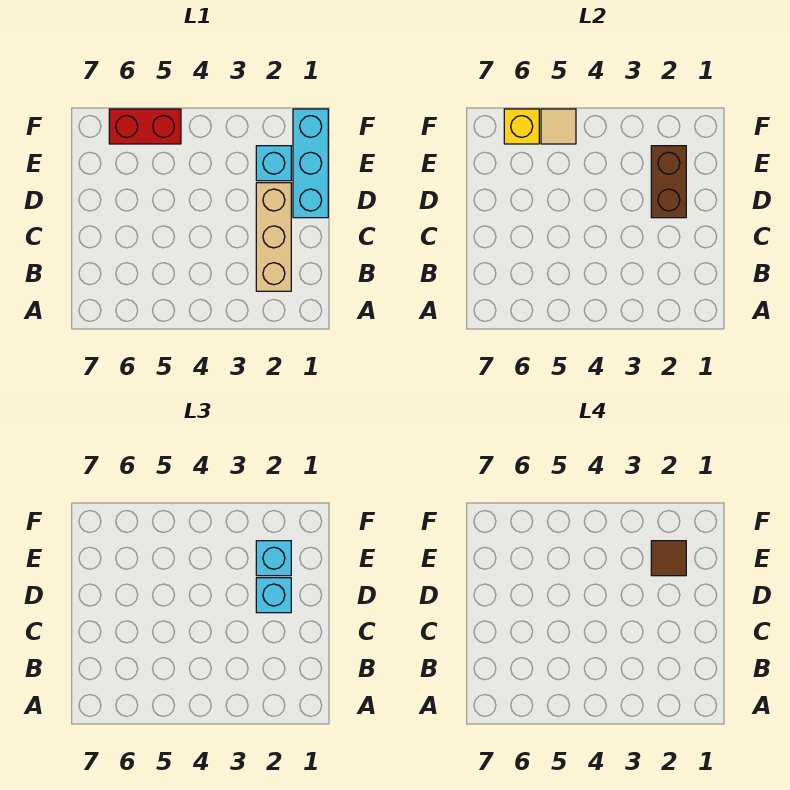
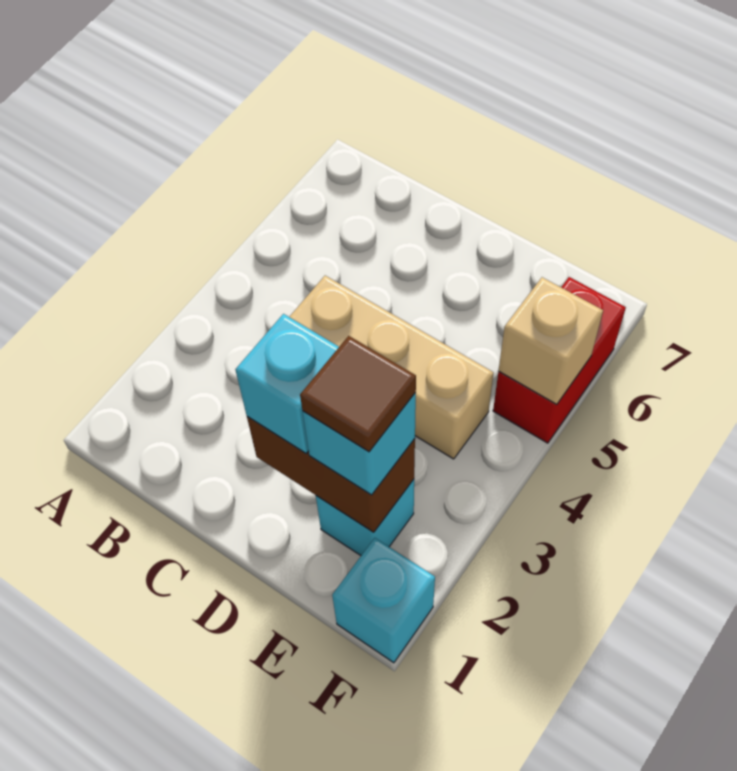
tan 1x3 brick [256,183,291,291] -> tan 1x3 brick moved to [290,276,494,459]
cyan 1x3 brick [293,109,328,218] -> cyan 1x1 brick [332,538,435,663]
tan 1x1 tile [541,109,576,144] -> tan 1x1 brick [499,277,603,404]
yellow 1x1 brick [504,109,539,144] -> none

